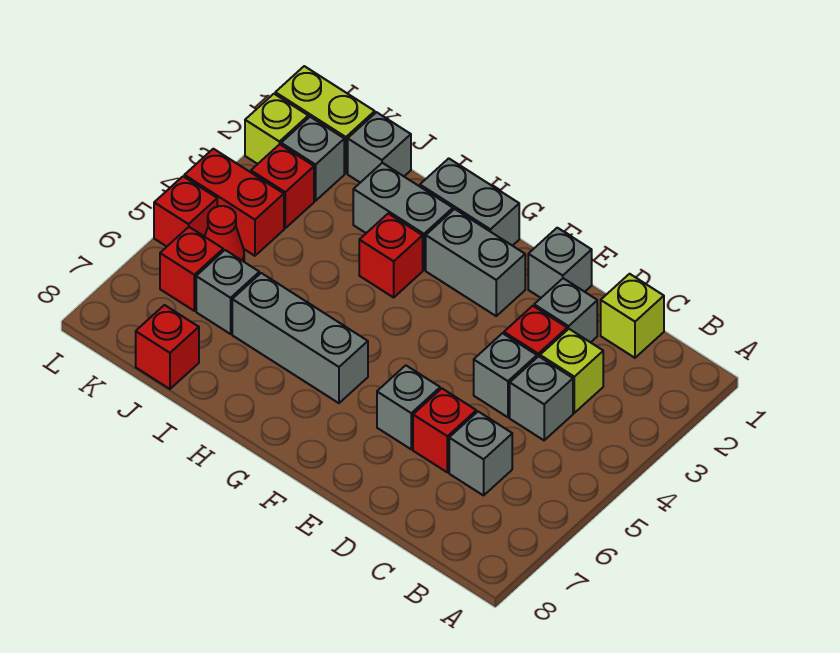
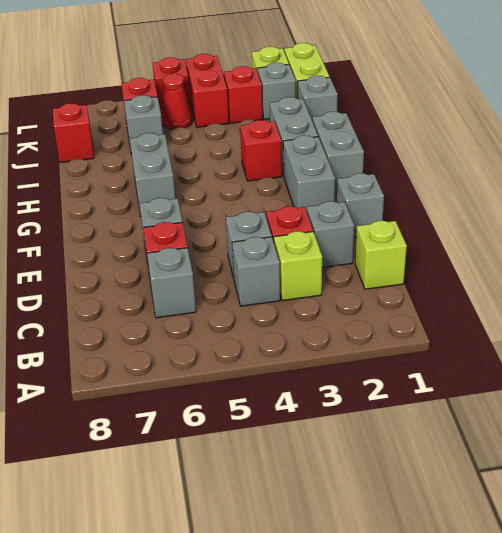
grey 1x3 brick [232,273,368,403] -> grey 1x2 brick [130,133,175,216]

